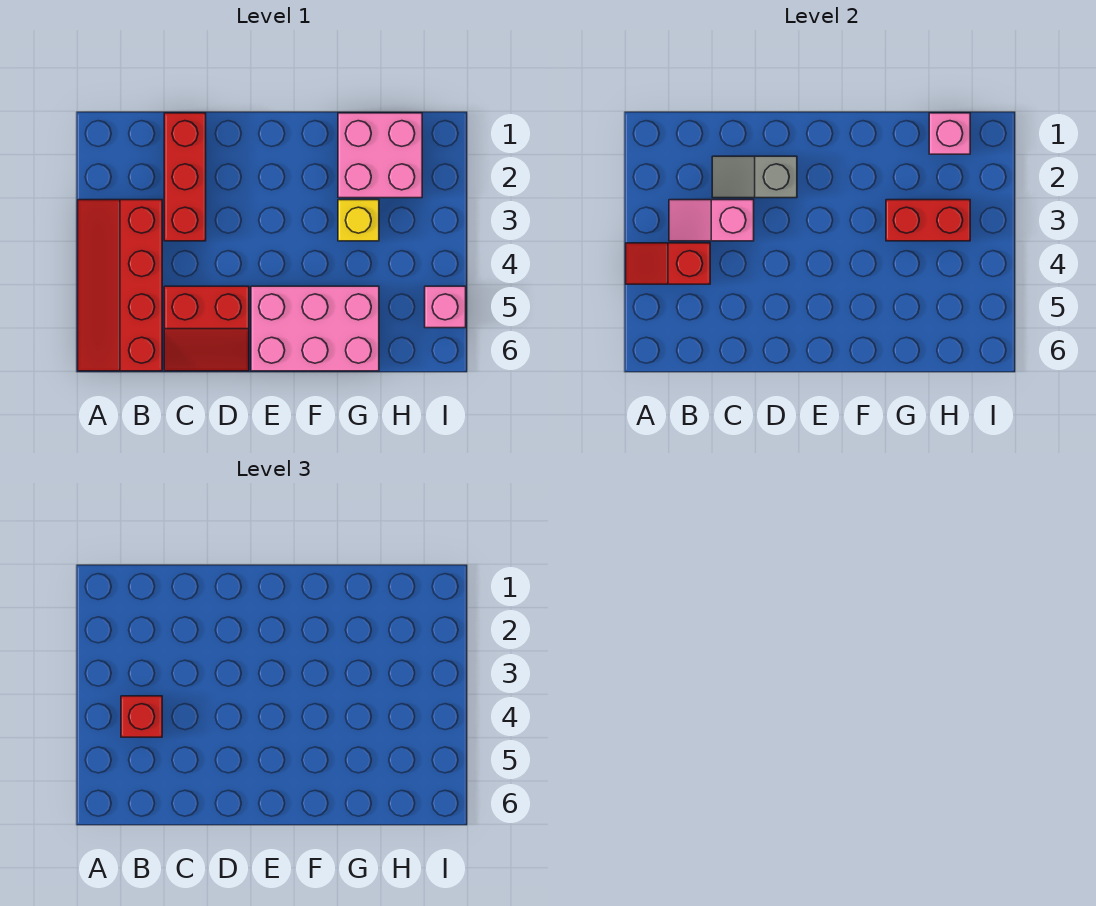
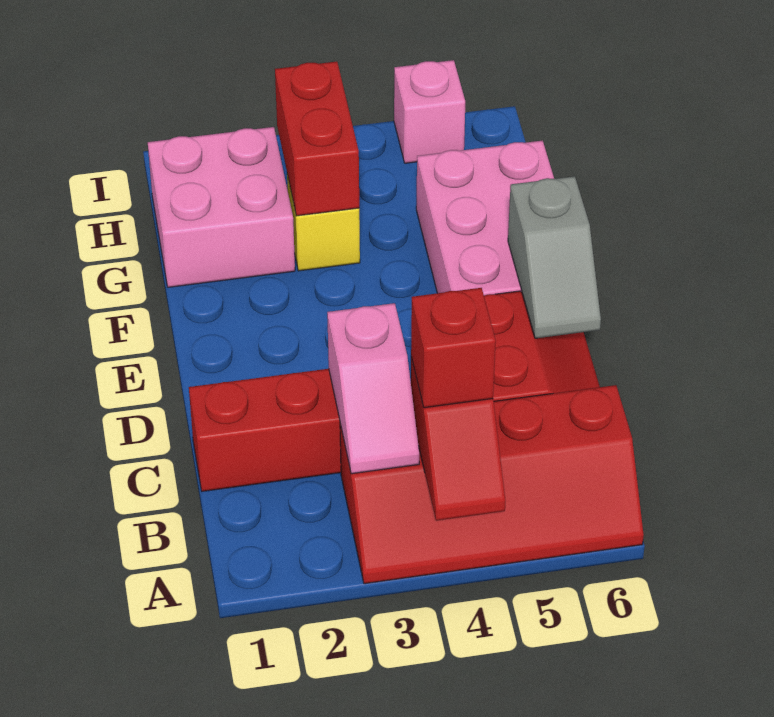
grey 1x2 slope [712,156,797,198] -> grey 1x2 slope moved to [508,176,601,338]
pink 1x1 brick [929,113,970,154] -> none

